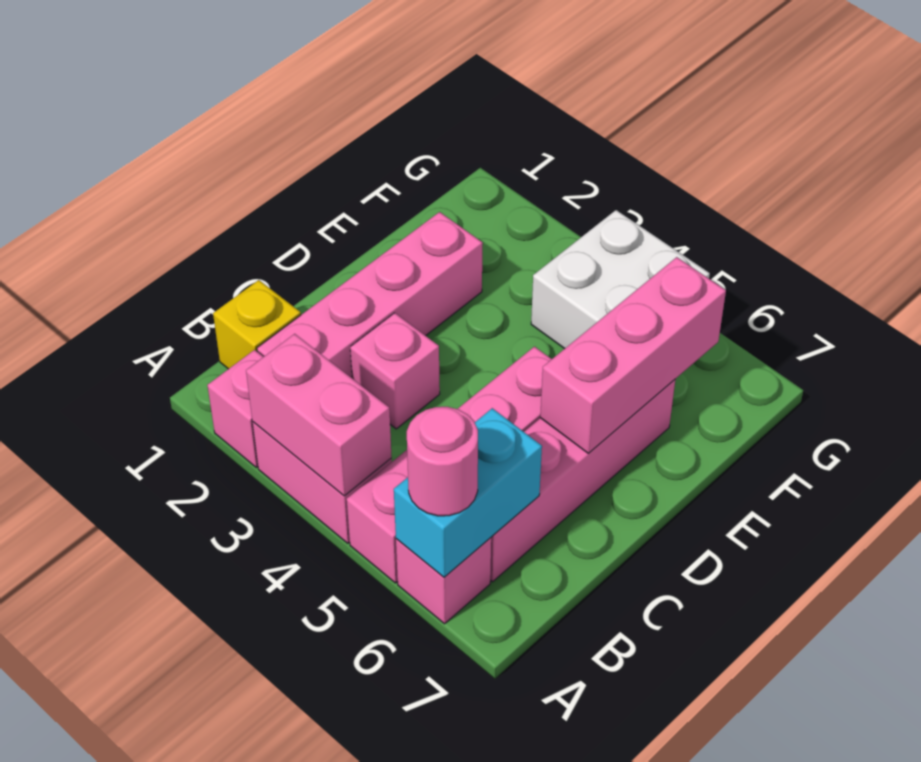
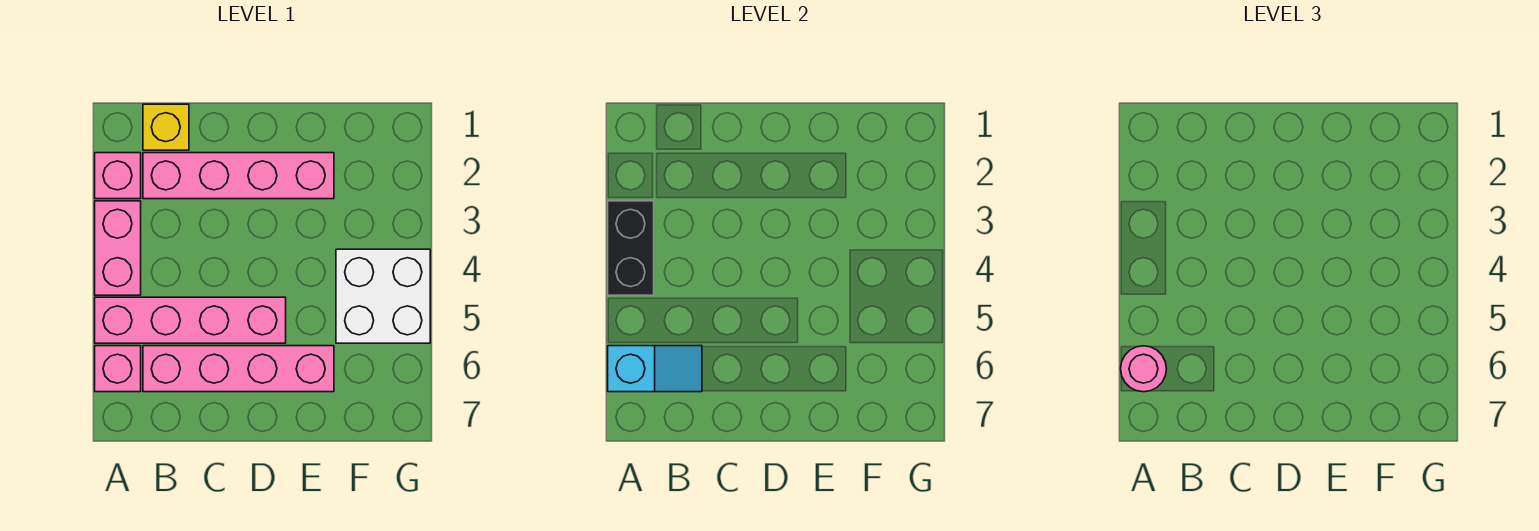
pink 1x2 brick [246,334,392,496] -> black 1x2 brick [608,201,654,295]
cyan 1x2 brick [394,408,542,577] -> cyan 1x2 slope [608,346,702,392]
pink 1x1 brick [350,313,440,429] -> none
pink 1x3 brick [540,257,726,454] -> none

